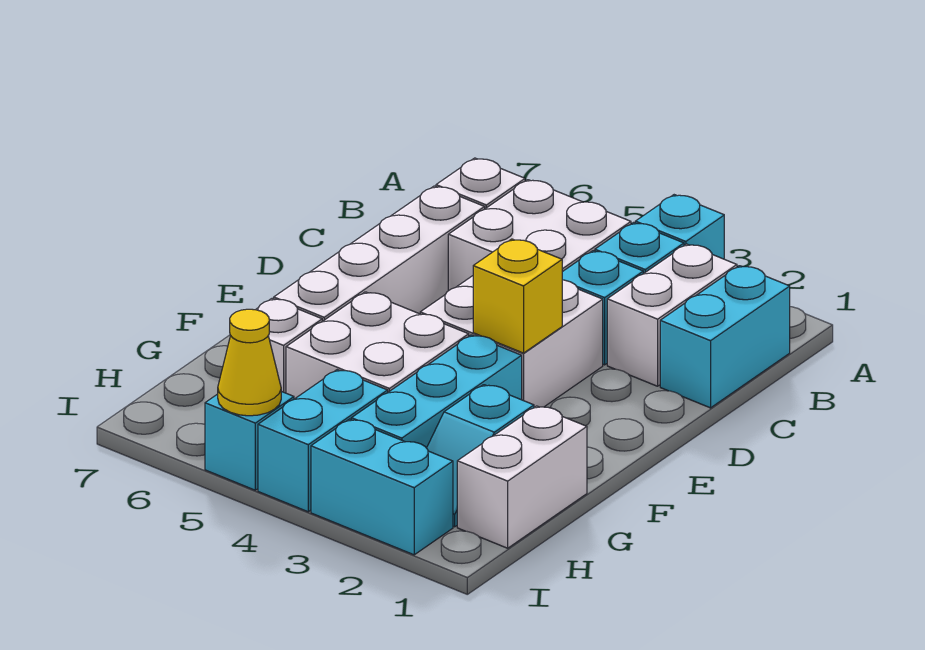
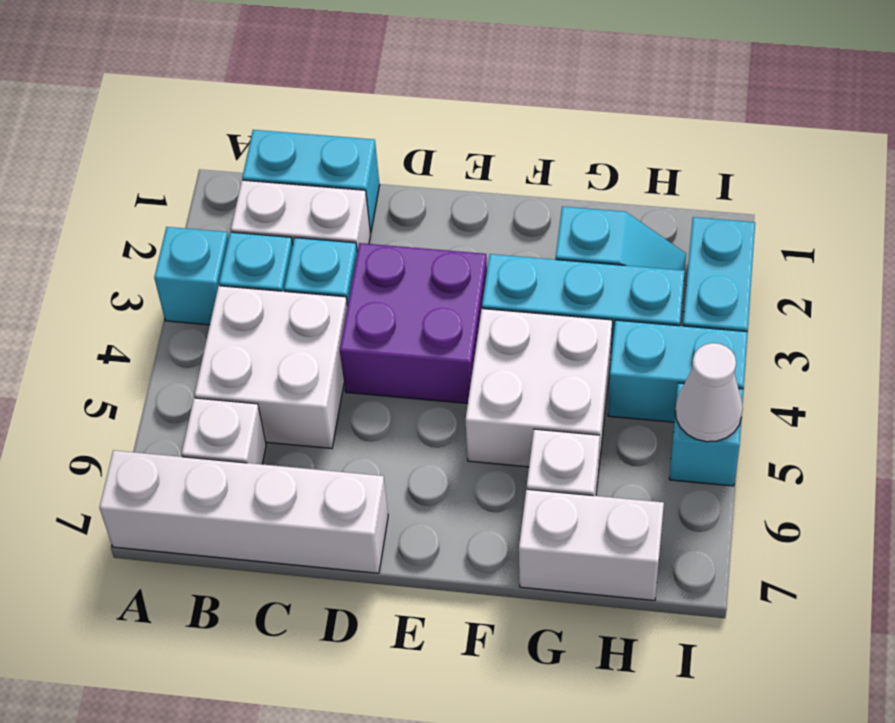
white 1x4 brick [274,186,485,321] -> white 1x4 brick moved to [99,450,388,573]
white 2x2 brick [420,276,603,407] -> purple 2x2 brick [340,243,487,404]
yellow 1x1 brick [473,239,562,353] -> none
white 1x2 brick [457,406,587,548] -> white 1x2 brick moved to [519,489,664,601]
yellow 1x1 cone [218,309,281,416] -> white 1x1 cone [675,343,743,442]

